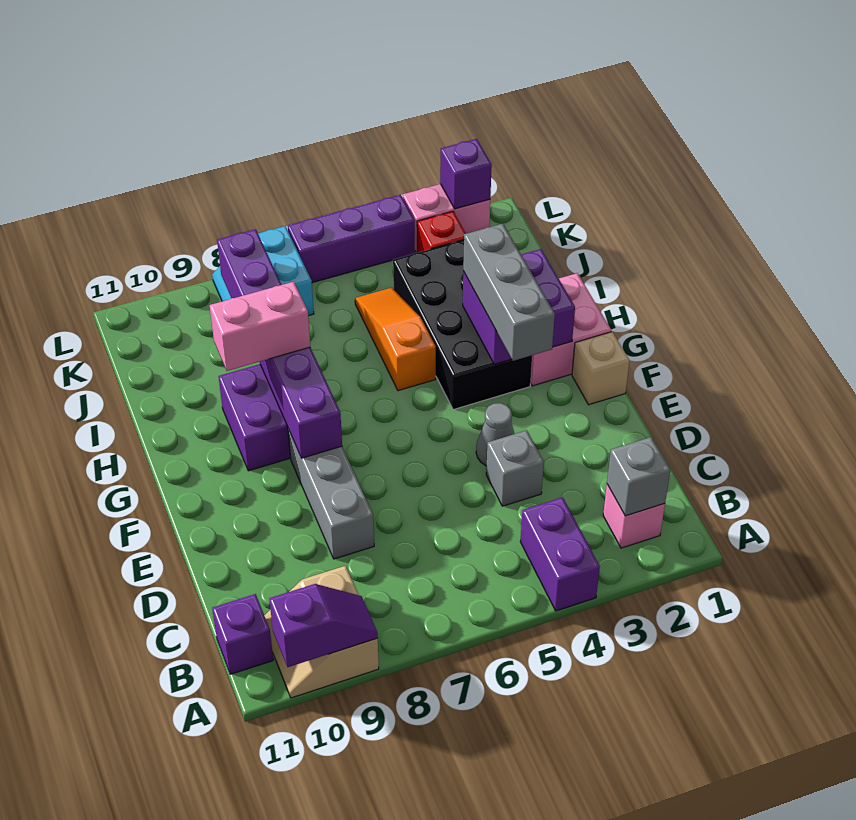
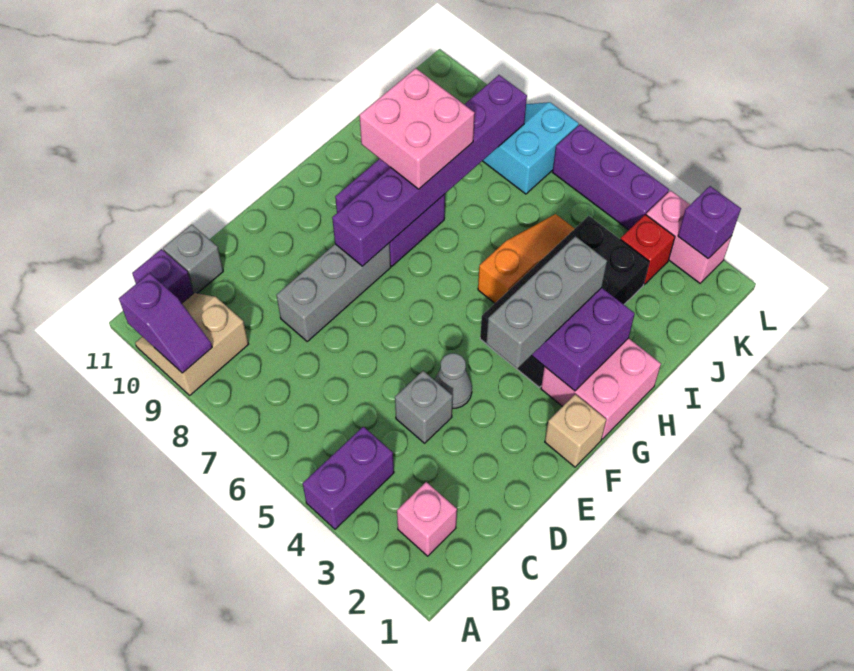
grey 1x1 brick [607,437,670,516] -> grey 1x1 brick moved to [163,224,223,293]
pink 1x2 brick [209,282,310,371] -> pink 2x2 brick [359,68,475,189]

